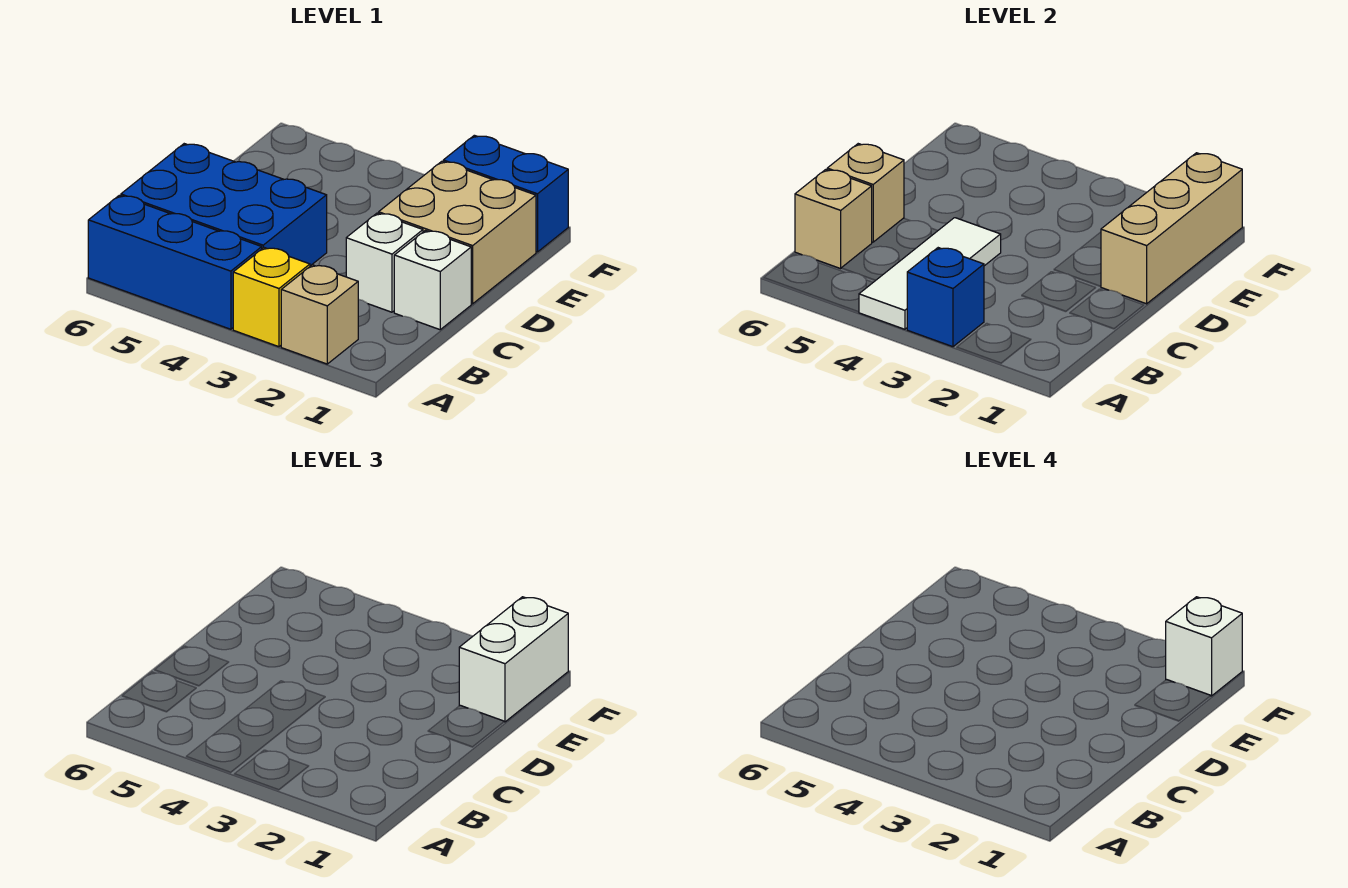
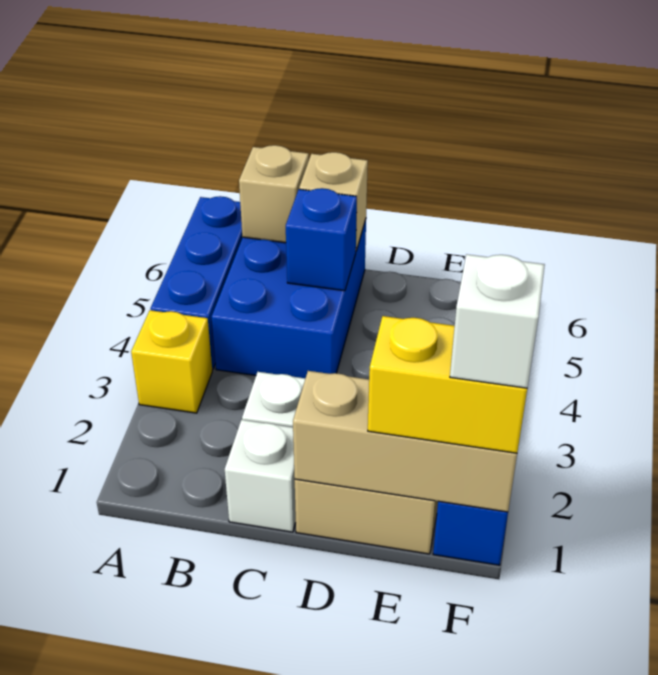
tan 1x1 brick [281,265,358,364] -> none
blue 1x1 brick [907,248,984,347] -> blue 1x1 brick moved to [286,188,357,291]
white 1x3 tile [859,218,1001,329] -> none
white 1x2 brick [459,597,568,722] -> yellow 1x2 brick [368,316,527,453]

